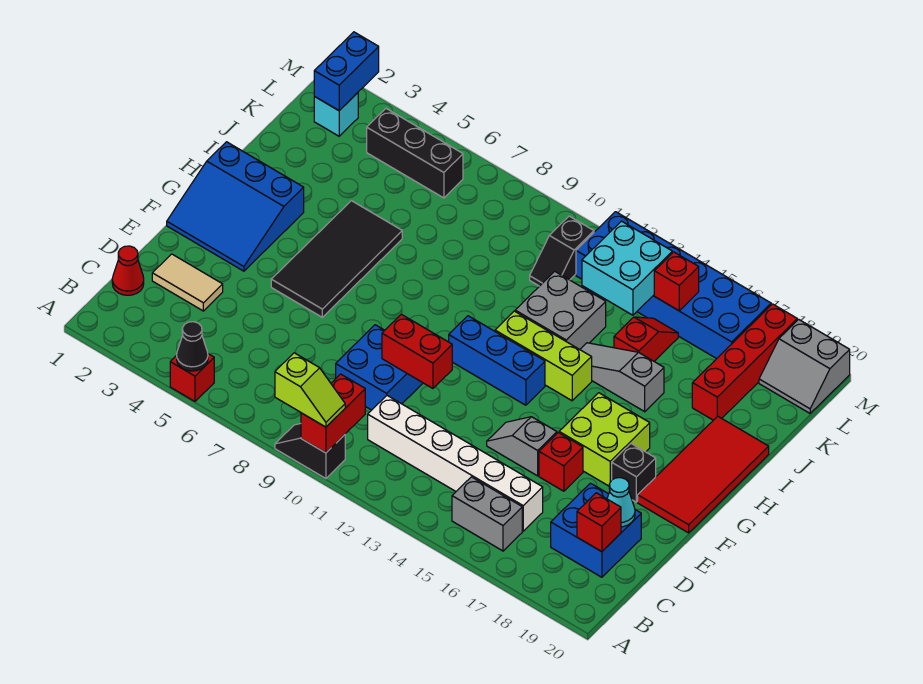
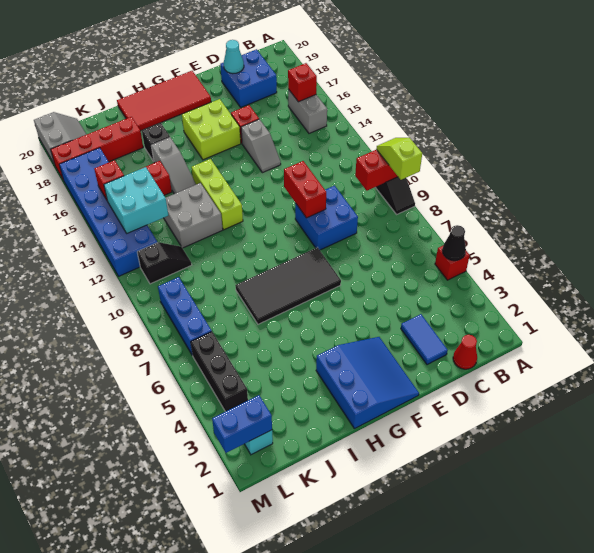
white 1x6 brick [368,396,543,531] -> none
red 1x1 brick [577,493,621,552] -> red 1x1 brick moved to [288,63,317,102]
tan 1x2 tile [152,254,223,311] -> blue 1x2 tile [401,314,448,365]
black 2x4 tile [271,201,402,317] -> black 2x4 tile moved to [235,247,341,324]
black 1x1 brick [612,444,656,502] -> black 1x1 brick moved to [142,123,170,161]
blue 1x3 brick [449,316,545,405] -> blue 1x3 brick moved to [158,277,212,355]

